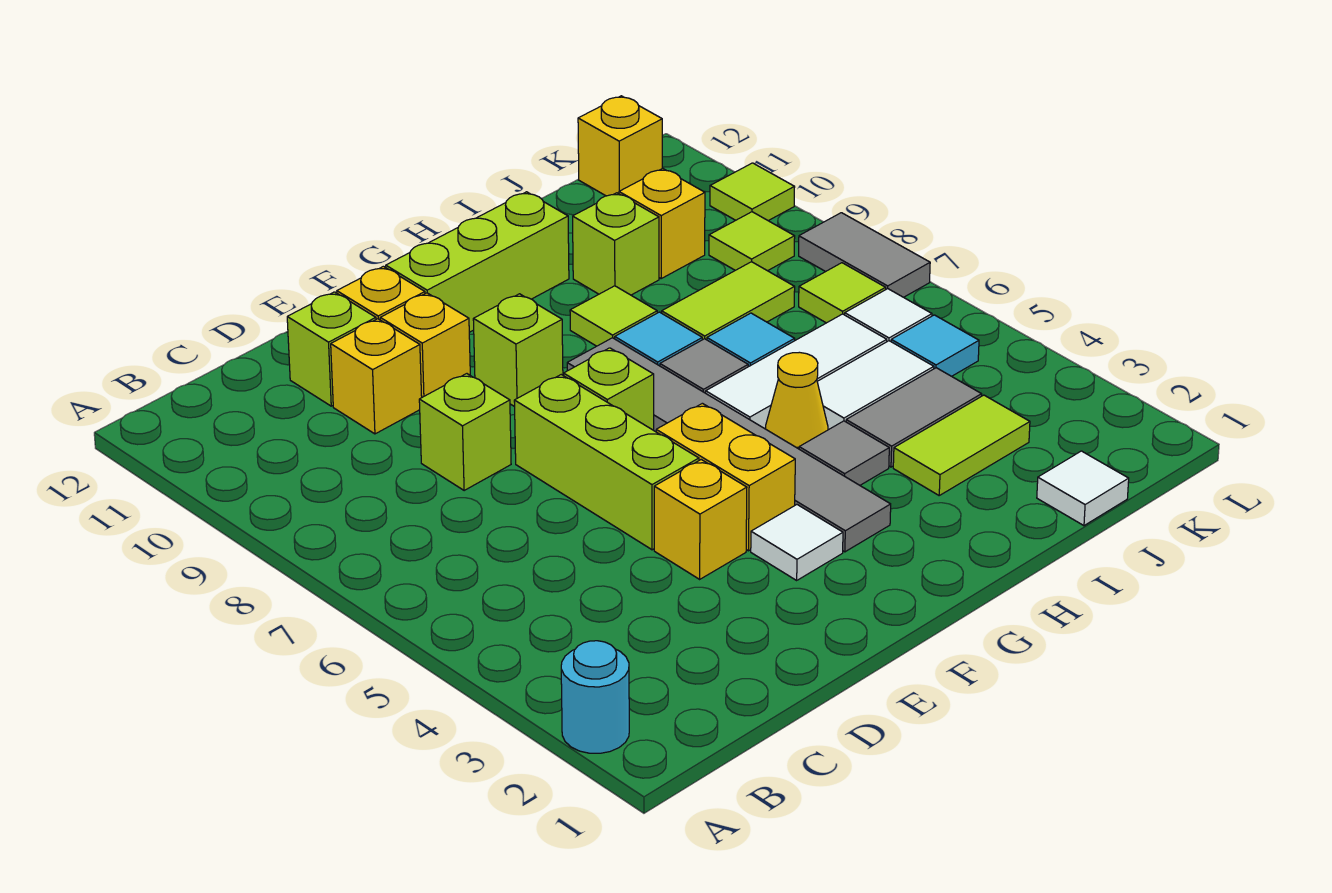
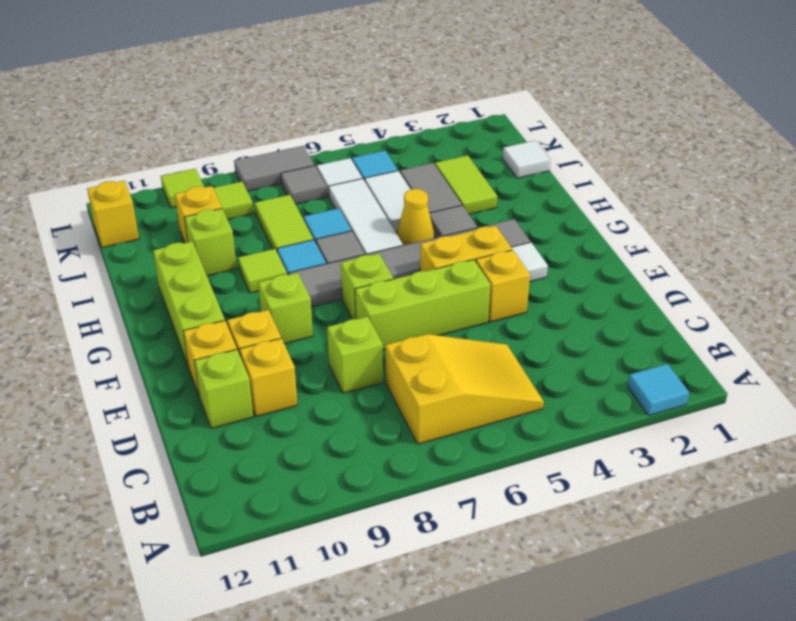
cyan 1x1 round brick [561,641,629,753] -> cyan 1x1 tile [628,364,689,416]
none -> yellow 2x3 slope [385,334,544,444]
lime 1x1 tile [799,263,886,323] -> grey 1x1 tile [281,166,327,204]

